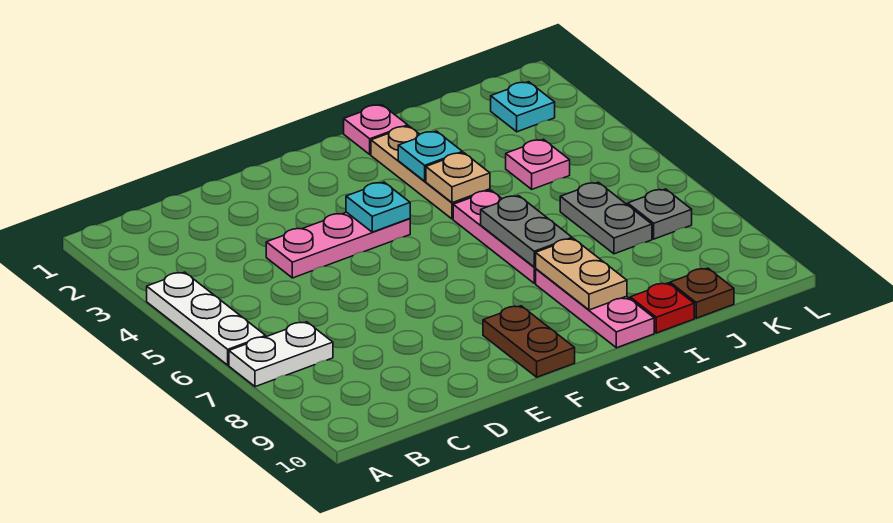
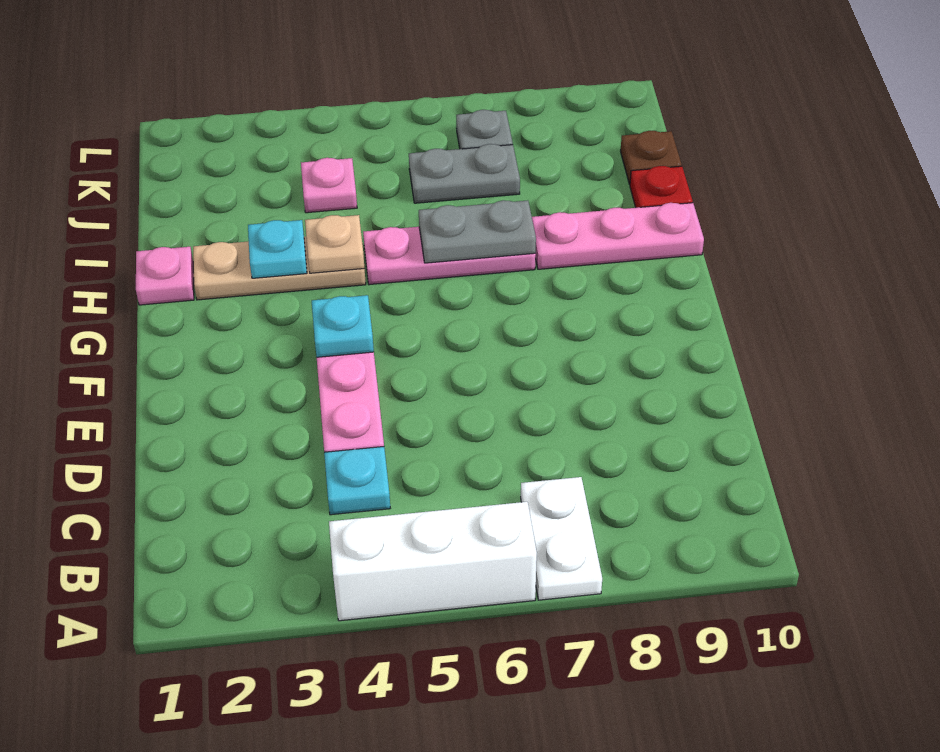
white 1x3 plate [147,272,266,365] -> white 1x3 brick [329,502,537,621]
brown 1x2 plate [483,306,575,377] -> none
tan 1x2 plate [536,238,627,310] -> none
cyan 1x1 plate [491,82,555,132] -> cyan 1x1 plate moved to [324,447,390,515]

